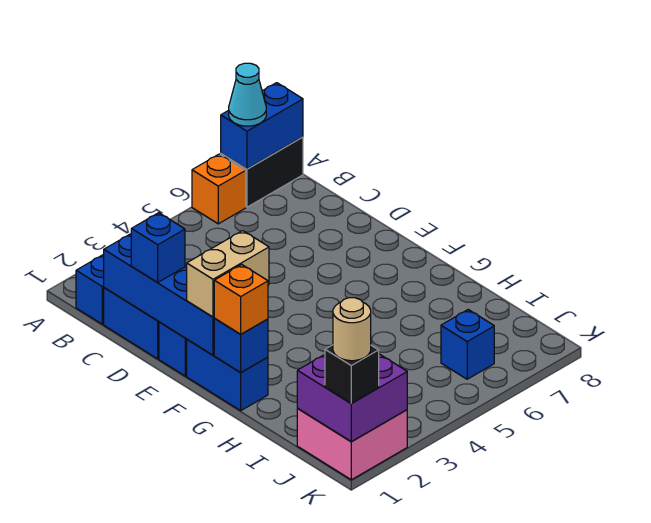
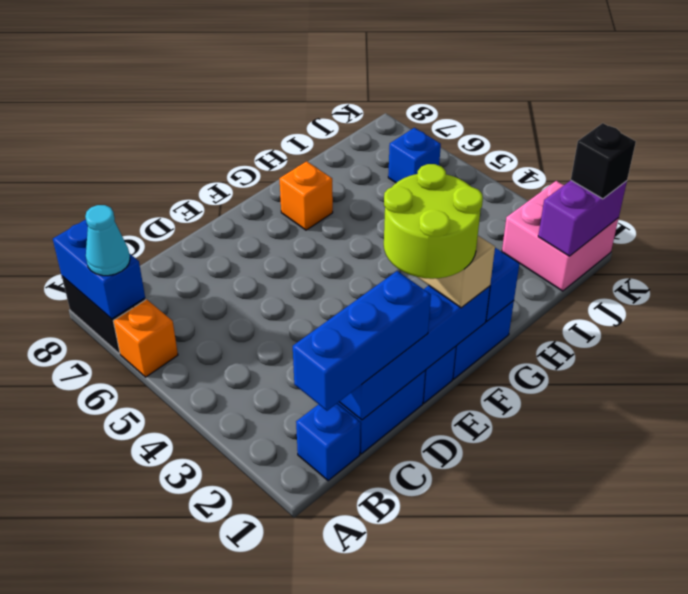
blue 1x1 brick [131,213,185,283] -> blue 1x3 brick [293,271,431,411]
none -> lime 2x2 round brick [384,164,483,279]
orange 1x1 brick [214,265,268,334] -> orange 1x1 brick moved to [279,161,333,230]
purple 2x2 brick [297,354,407,441] -> purple 1x2 brick [538,180,627,256]
tan 1x1 round brick [333,298,371,361] -> none

